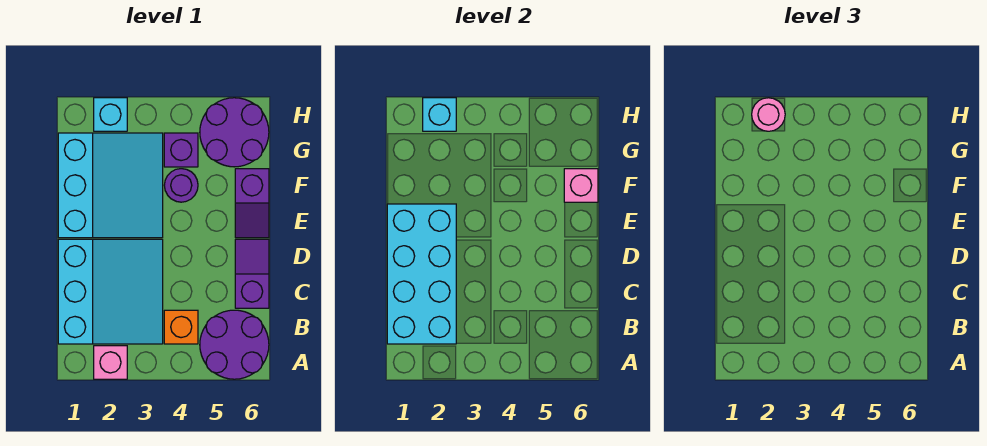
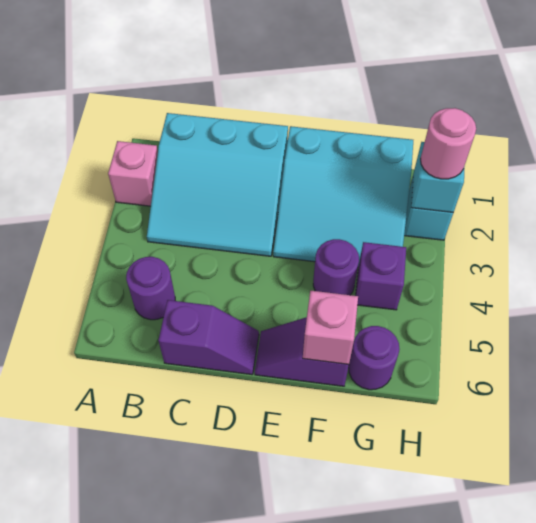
purple 2x2 round brick [200,310,269,379] -> purple 1x1 round brick [126,257,175,320]
cyan 2x4 brick [387,204,456,344] -> none
orange 1x1 brick [164,310,198,344] -> none
purple 2x2 round brick [200,98,269,167] -> purple 1x1 round brick [349,326,400,390]

